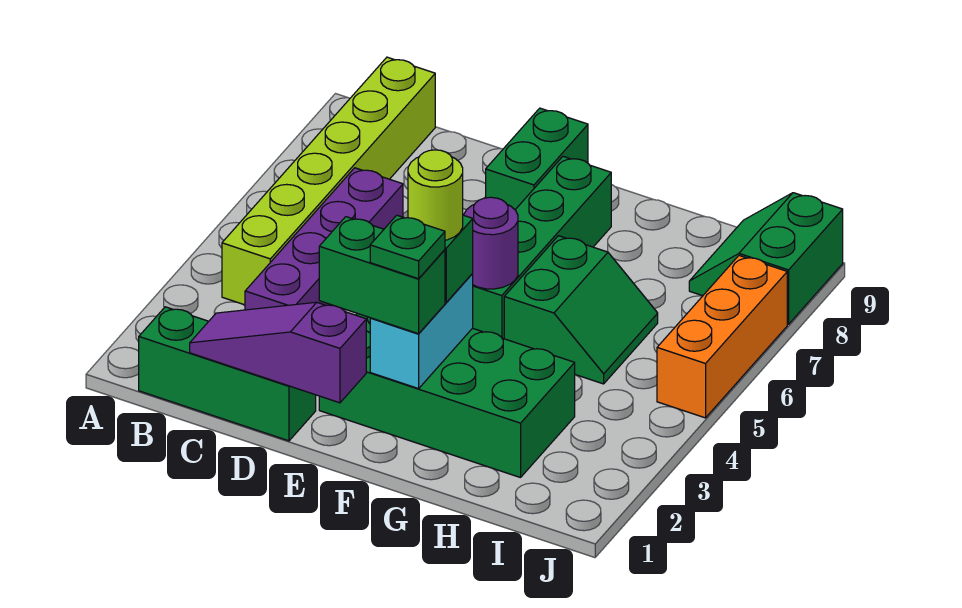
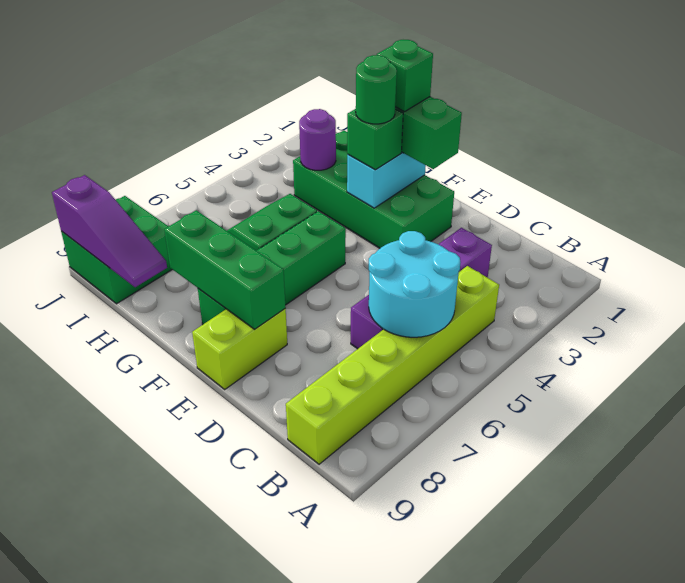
green 1x3 brick [139,307,316,441] -> green 1x3 brick moved to [164,210,286,329]
none -> cyan 2x2 round brick [369,231,460,337]
purple 1x3 slope [190,302,366,403] -> purple 1x3 slope moved to [52,175,167,287]
green 1x2 brick [486,108,588,210] -> lime 1x2 brick [192,309,287,389]
green 1x1 plate [370,215,445,279] -> green 1x1 brick [377,40,433,112]
lime 1x1 round brick [408,150,463,240] -> green 1x1 round brick [356,55,397,124]
purple 1x1 round brick [464,197,518,289] -> purple 1x1 round brick moved to [299,109,336,170]
green 2x2 slope [689,193,843,324] -> green 2x2 brick [61,196,172,304]
orange 1x3 brick [657,256,787,418] -> none

